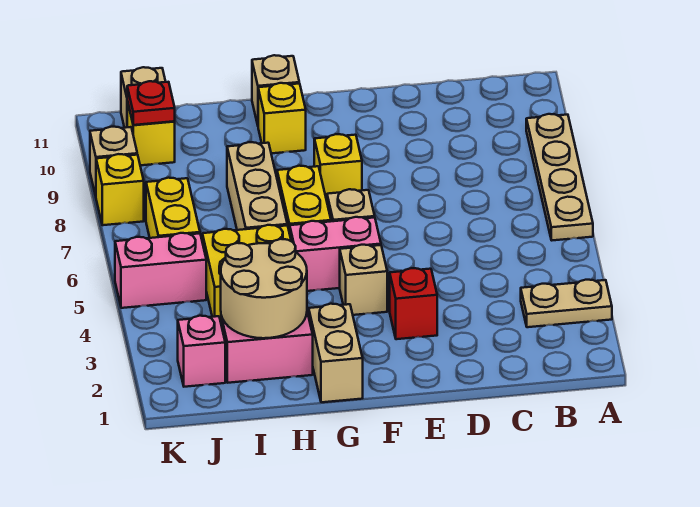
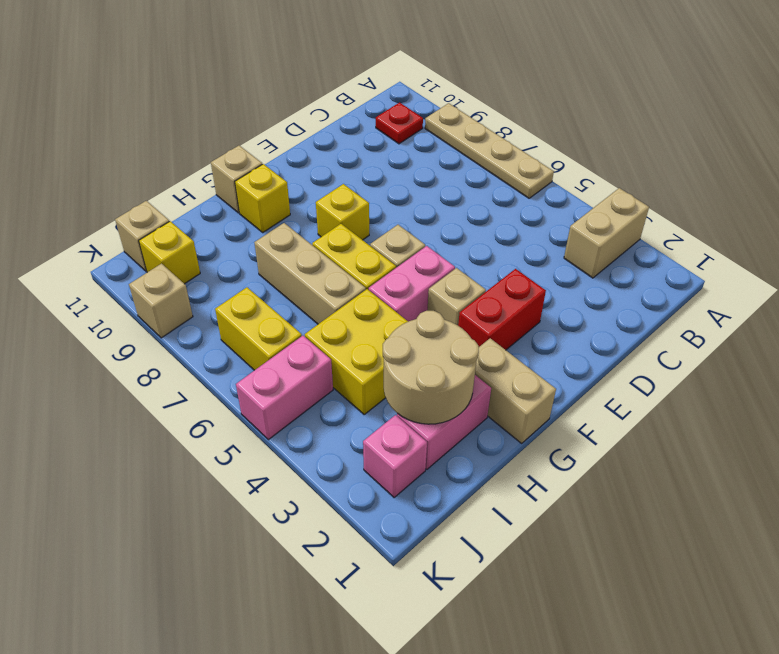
tan 1x2 plate [521,280,612,327] -> tan 1x2 brick [564,188,649,278]
red 1x1 brick [390,268,437,339] -> red 1x2 brick [458,269,546,350]
red 1x1 plate [127,81,175,125] -> red 1x1 plate moved to [376,103,423,144]
yellow 1x1 brick [96,154,144,225] -> none

